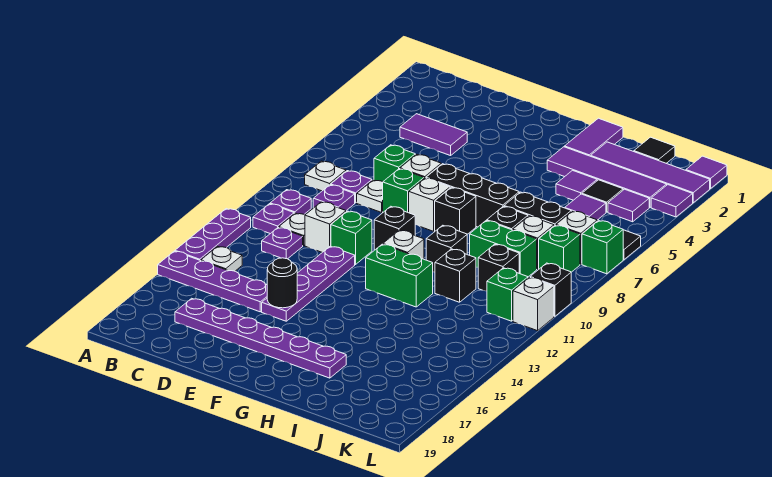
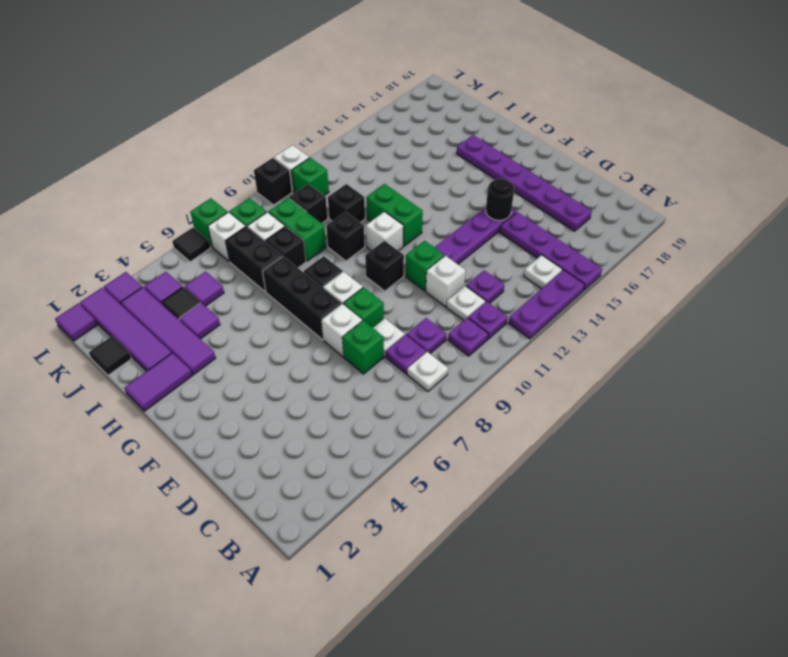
purple 1x2 tile [400,114,467,156] -> none

